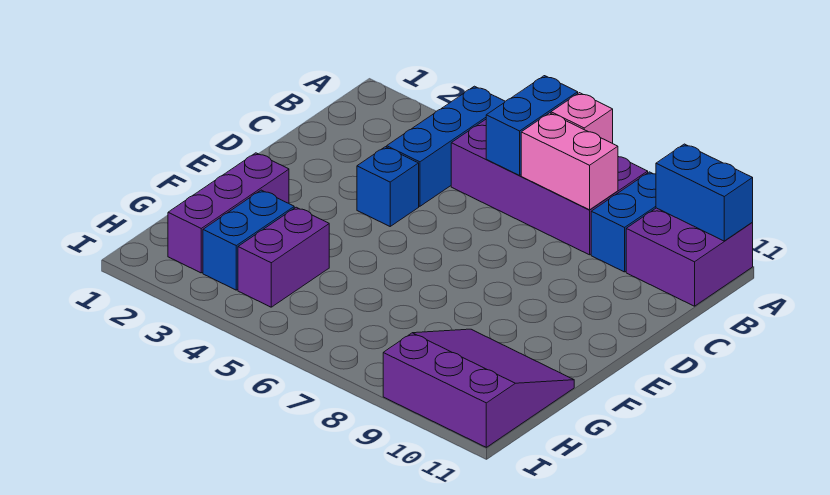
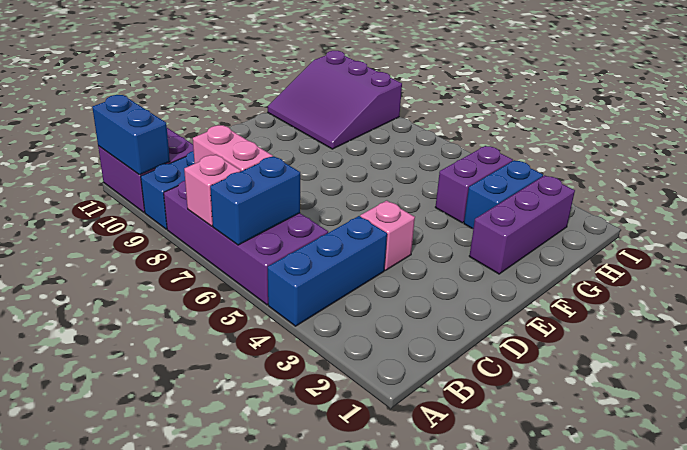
blue 1x1 brick [357,147,419,226] -> pink 1x1 brick [360,201,415,270]

